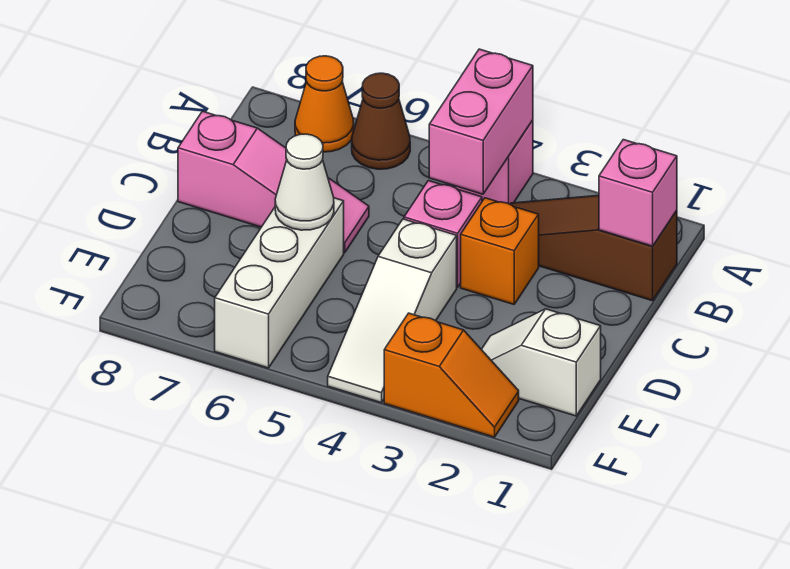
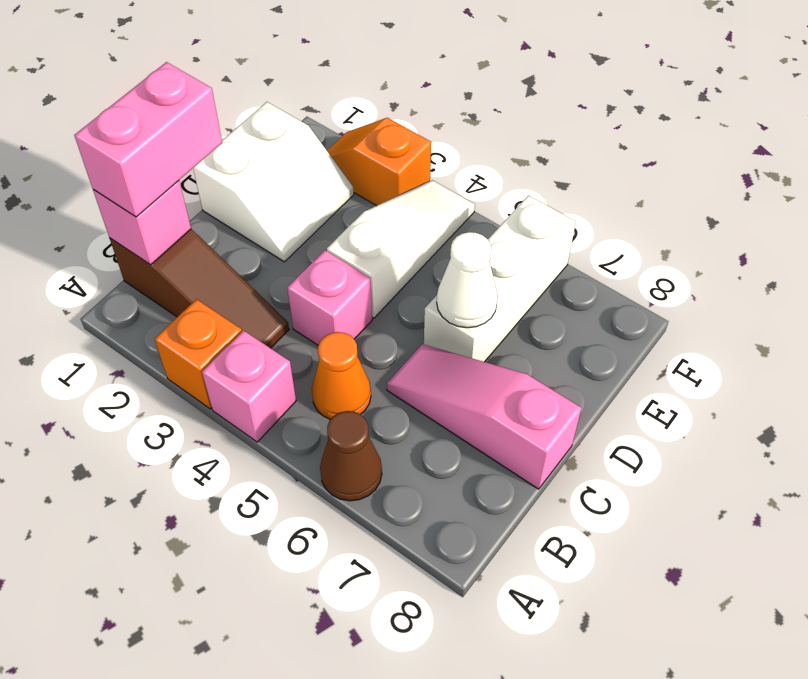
pink 1x2 brick [429,49,533,194] -> pink 1x2 brick moved to [74,62,222,217]
orange 1x1 cone [295,56,354,152] -> orange 1x1 cone moved to [312,332,371,419]
orange 1x1 brick [461,198,539,304] -> orange 1x1 brick moved to [154,299,242,409]
white 1x2 slope [481,309,601,416] -> white 2x2 slope [193,102,354,262]

